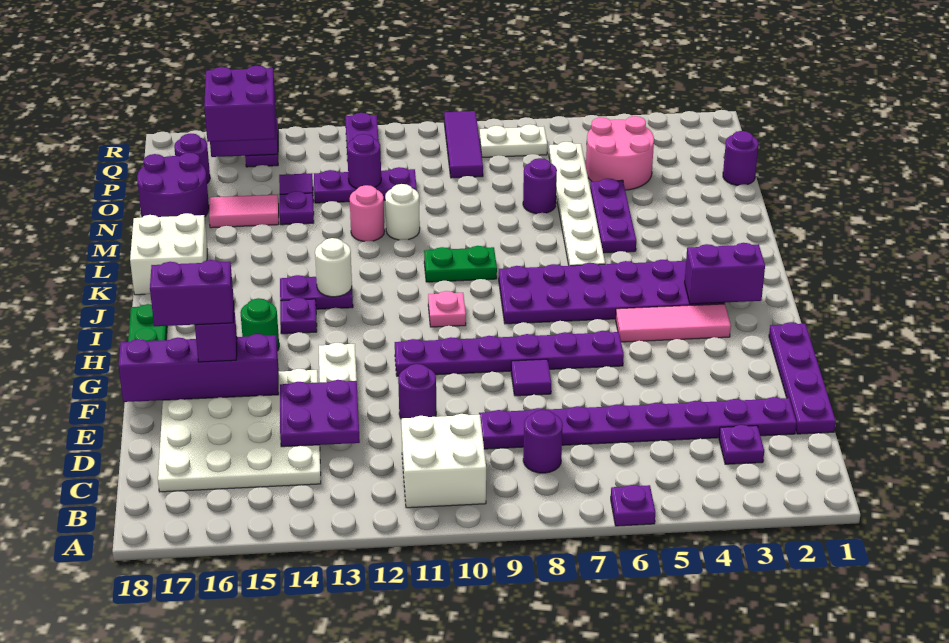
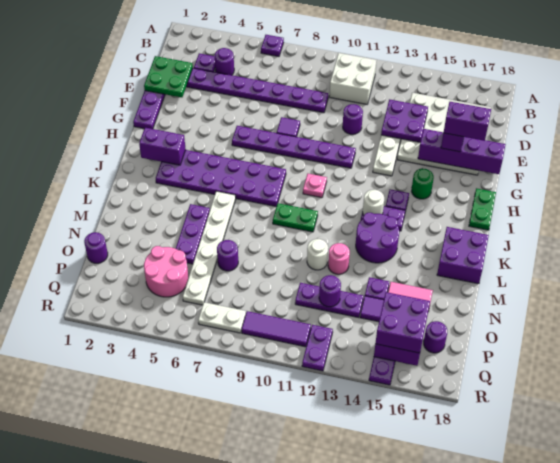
purple 1x1 round brick [523,410,563,473] -> purple 1x1 round brick moved to [215,48,234,75]
none -> green 2x2 plate [144,56,193,97]
pink 1x3 tile [616,304,731,342] -> none
white 2x2 brick [130,213,208,295] -> purple 2x2 brick [437,227,489,284]
purple 2x2 round brick [137,153,209,217] -> purple 2x2 round brick moved to [356,213,399,263]
purple 1x3 tile [444,111,483,178] -> purple 1x3 tile turned to [242,311,311,347]

